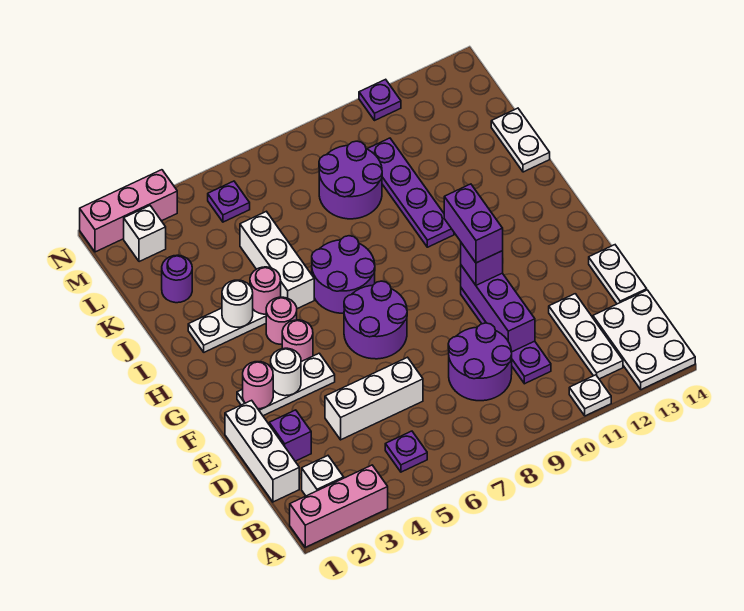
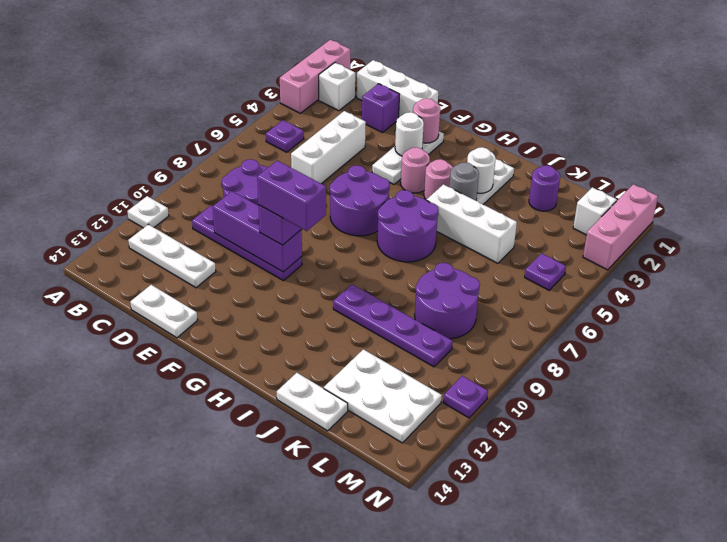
white 2x3 plate [593,290,695,390] -> white 2x3 plate moved to [324,349,442,443]
pink 1x1 round brick [250,267,281,314] -> grey 1x1 round brick [449,162,479,200]

